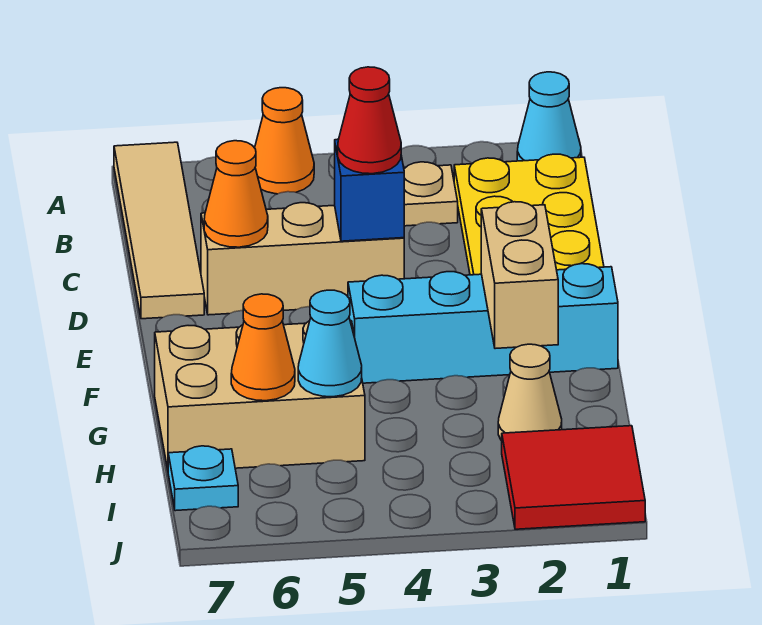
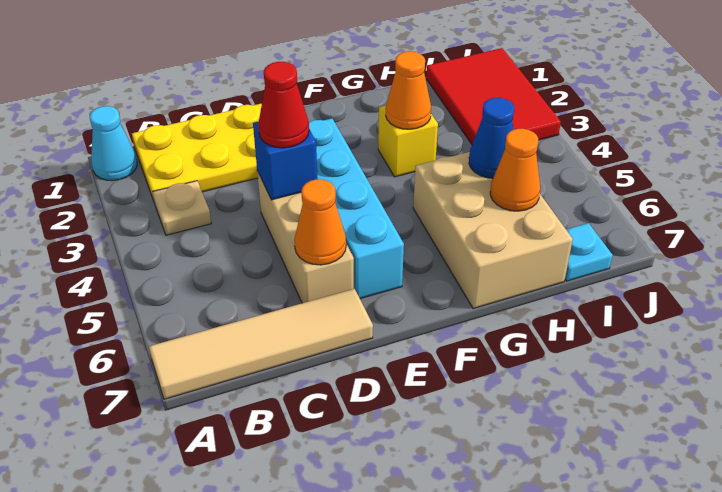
orange 1x1 cone [255,88,314,194] -> orange 1x1 cone moved to [386,52,431,129]
cyan 1x4 brick [348,264,618,383] -> cyan 1x4 brick moved to [309,118,404,299]
tan 1x2 brick [481,202,558,349] -> none
none -> yellow 1x1 brick [378,106,438,177]
tan 1x1 cone [498,344,562,441] -> none
cyan 1x1 cone [298,290,362,397] -> blue 1x1 cone [469,98,514,178]
red 2x2 tile [502,426,645,529] -> red 2x3 tile [426,48,561,144]

